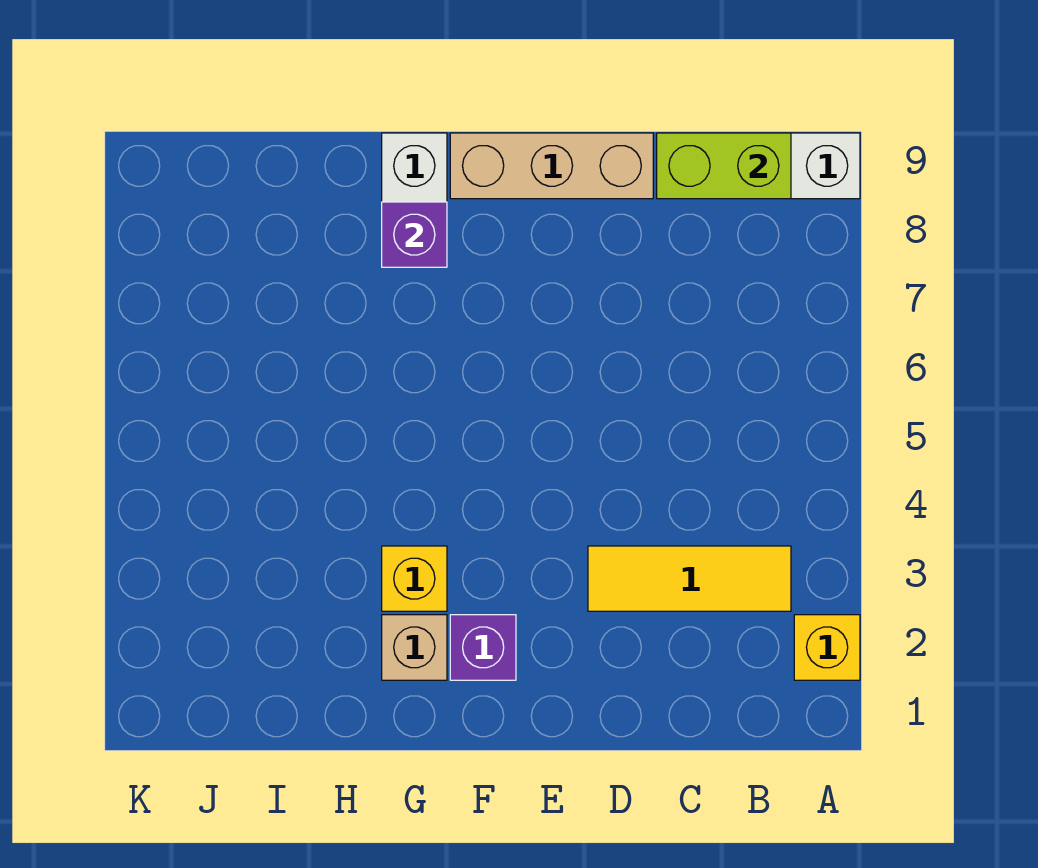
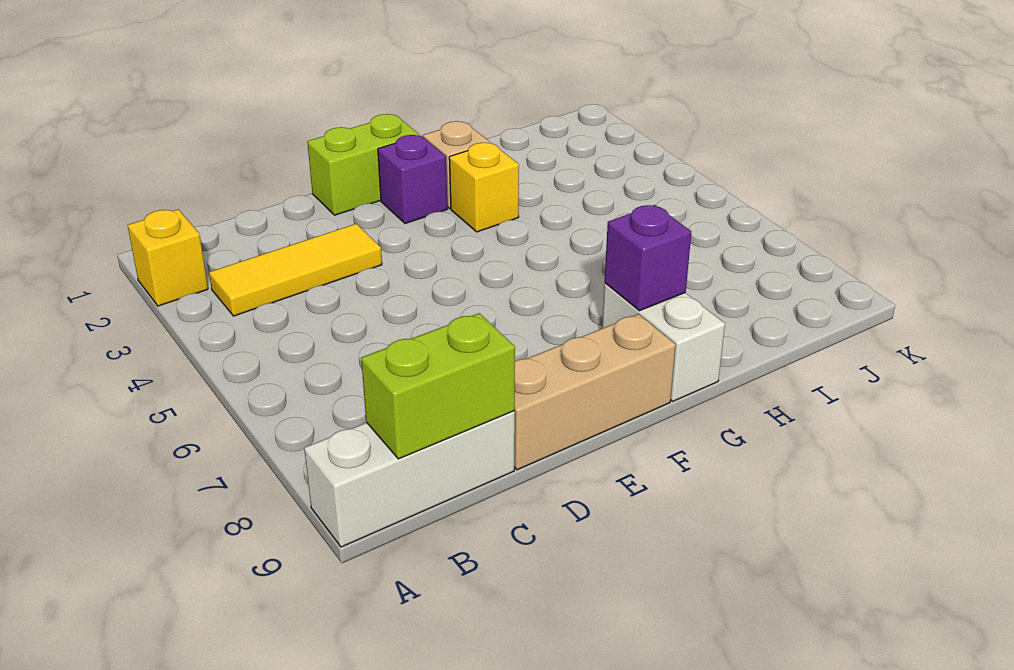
none -> lime 1x2 brick [307,114,420,215]

